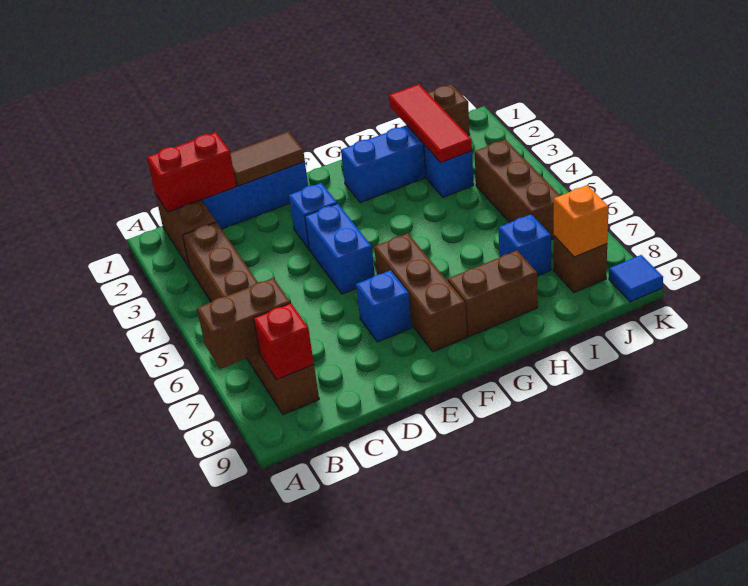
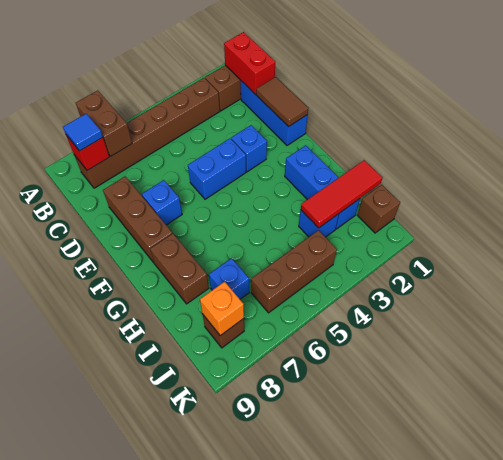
brown 1x3 brick [374,233,467,352] -> brown 1x3 brick turned to [103,177,172,263]
blue 1x1 tile [609,255,663,302] -> blue 1x1 tile moved to [63,114,103,151]

